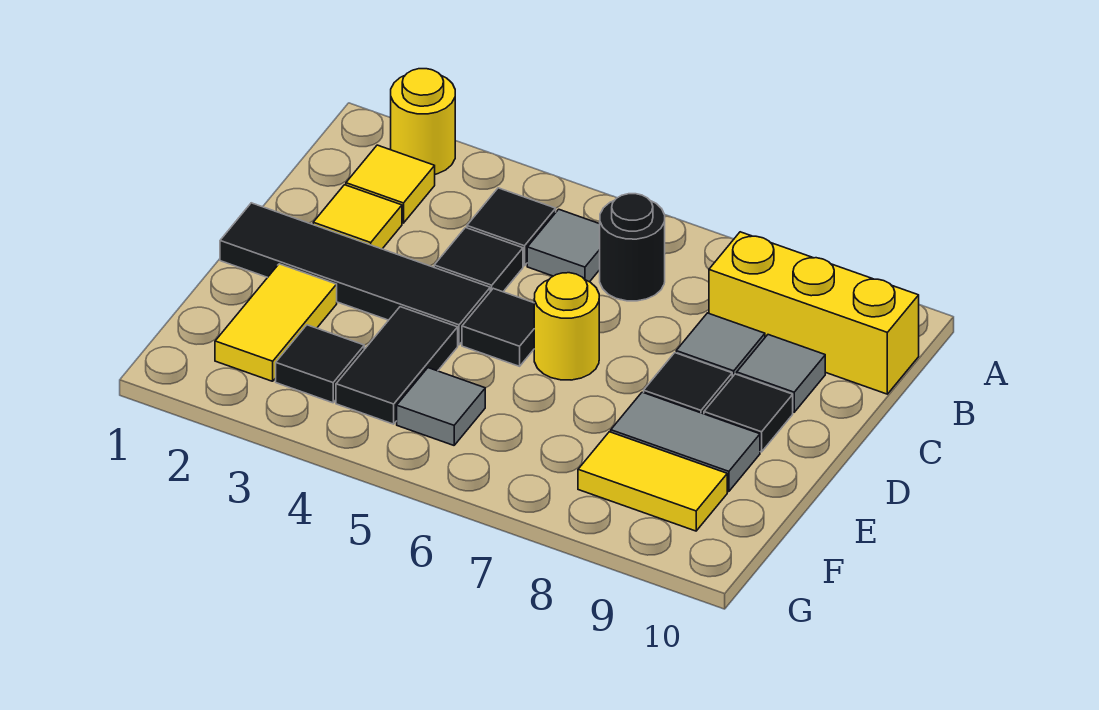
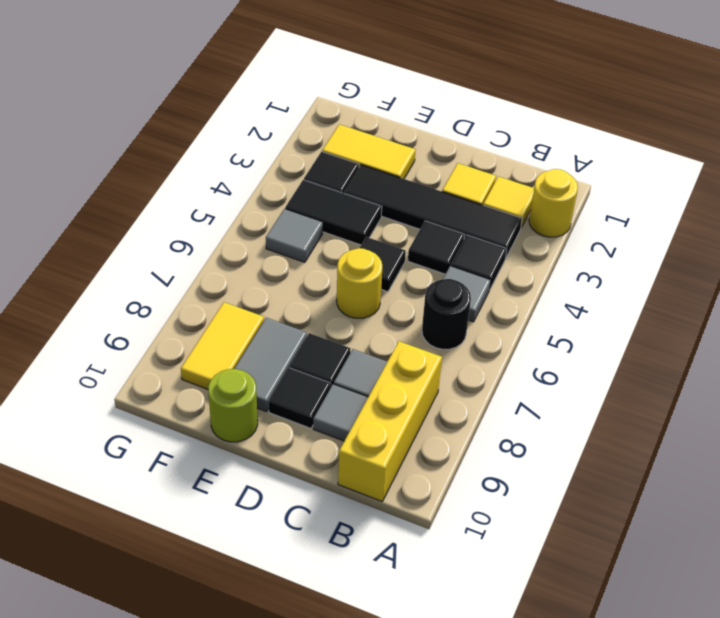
black 1x4 tile [220,203,490,345] -> black 1x4 tile turned to [344,165,522,259]
none -> lime 1x1 round brick [208,369,258,442]

